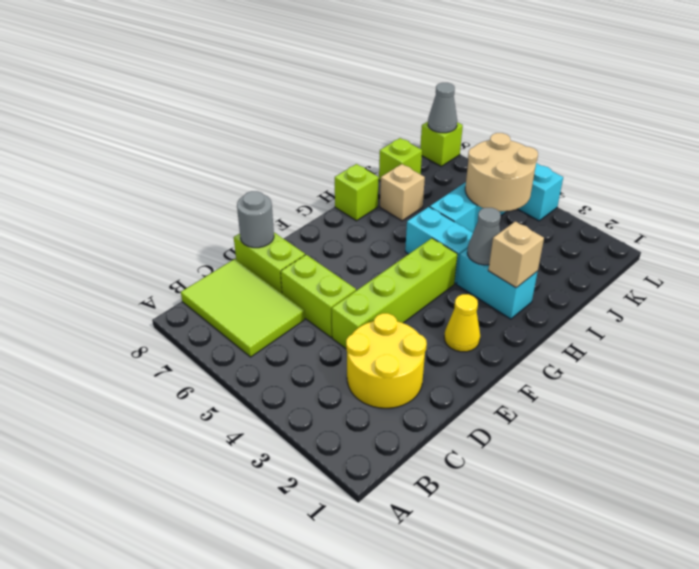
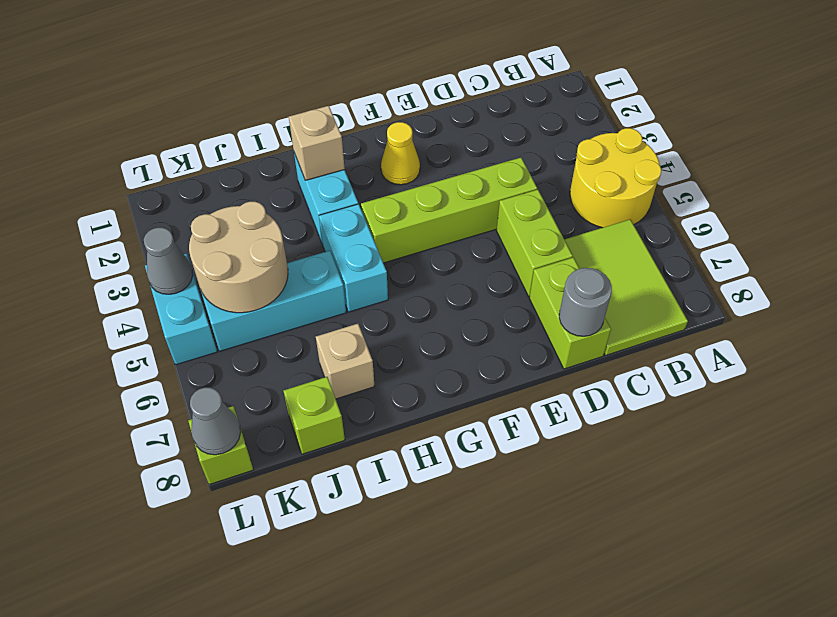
yellow 2x2 round brick [346,313,427,408] -> yellow 2x2 round brick moved to [570,128,661,228]
grey 1x1 cone [467,208,501,265] -> grey 1x1 cone moved to [144,228,193,294]
lime 1x1 brick [335,164,379,221] -> none

